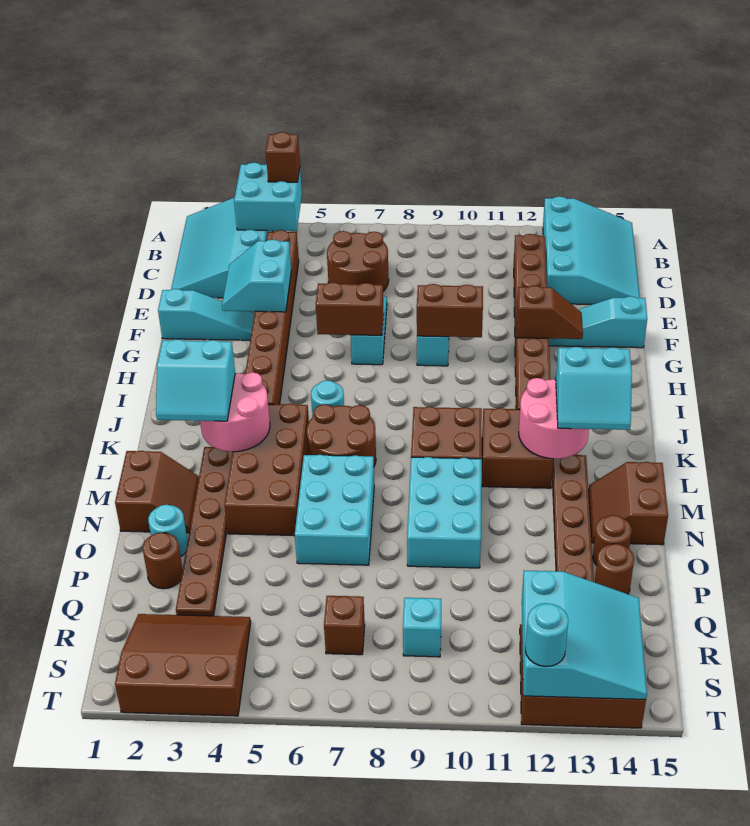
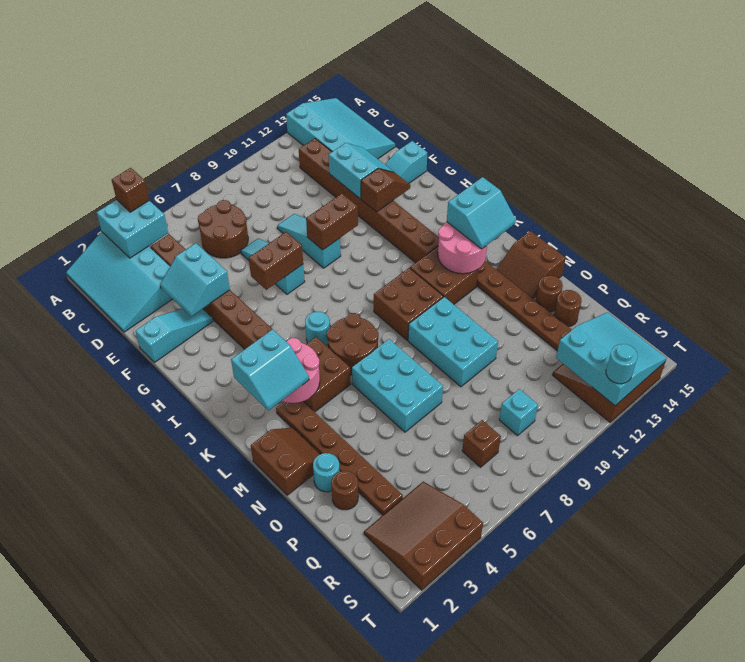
none -> cyan 2x2 slope [329,143,393,199]
brown 2x4 brick [224,404,309,536] -> brown 2x2 brick [303,337,351,412]

